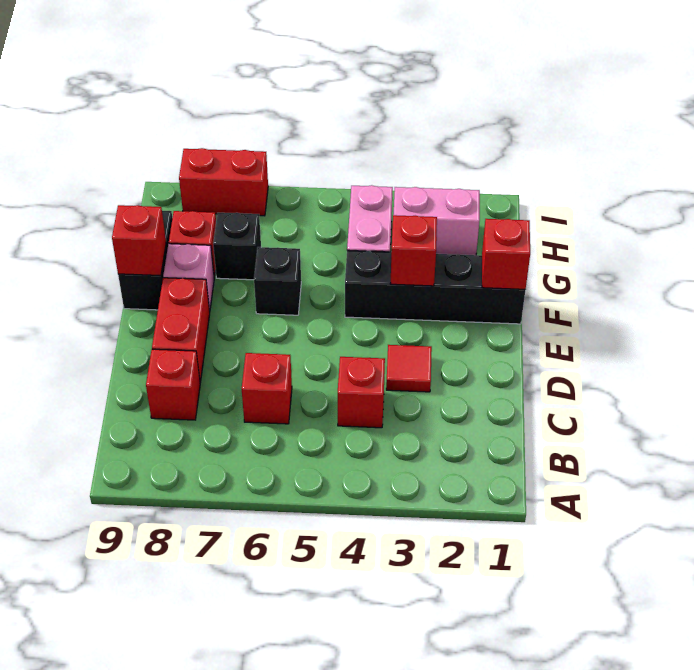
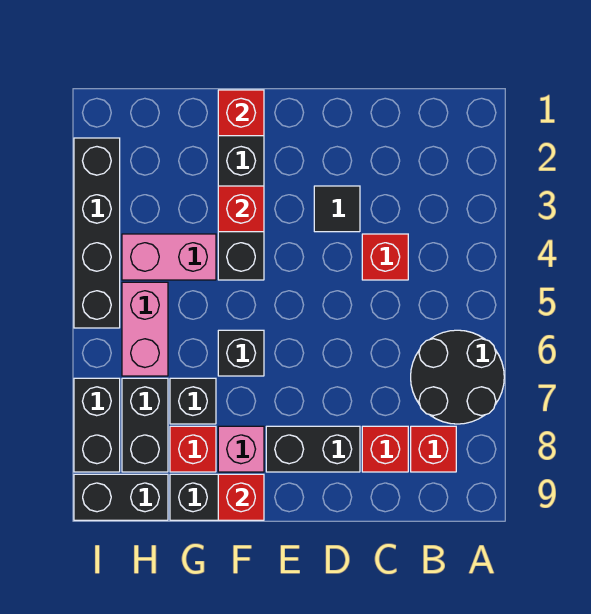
none -> black 2x2 round brick [411,330,504,424]
red 1x1 brick [242,353,292,424] -> red 1x1 brick moved to [411,426,456,472]
red 1x1 tile [386,345,432,392] -> black 1x1 tile [314,186,360,232]
red 1x2 brick [152,278,210,382] -> black 1x2 brick [266,426,360,472]
pink 1x2 brick [394,187,480,255] -> pink 1x2 brick moved to [122,282,168,376]
none -> black 1x2 brick [122,378,168,472]
none -> black 1x2 brick [74,474,168,520]
none -> black 1x4 brick [74,138,120,328]
red 1x2 brick [179,148,268,216] -> black 1x2 brick [74,378,120,472]

